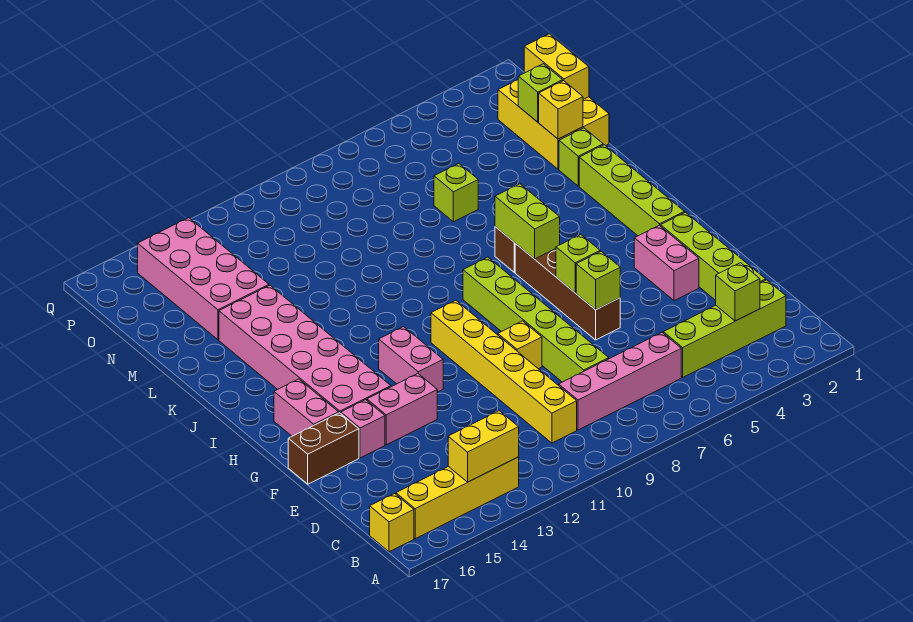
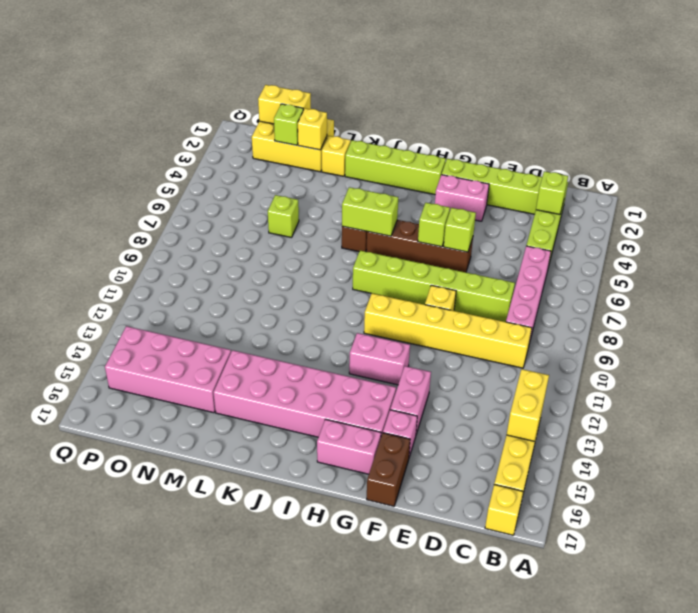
lime 1x1 brick [559,128,603,186] -> yellow 1x1 brick [322,136,351,176]

